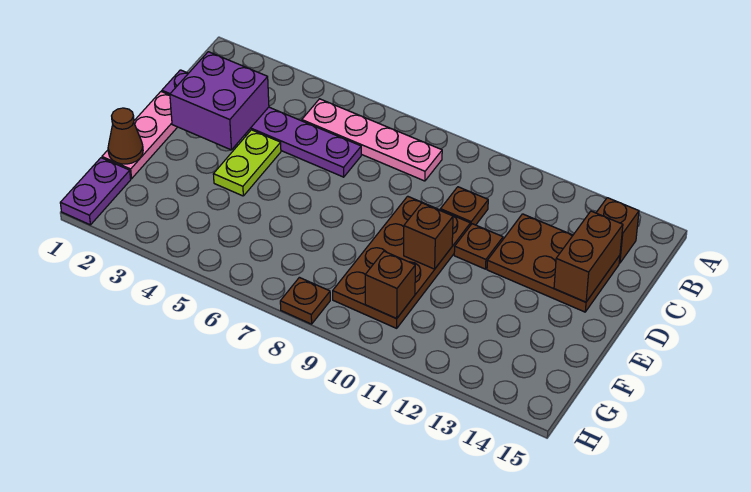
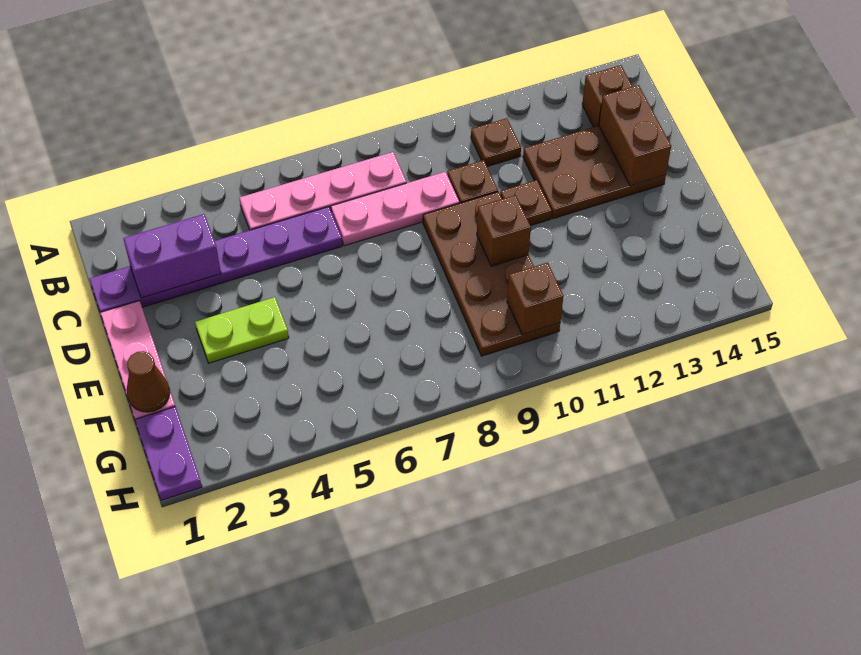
purple 2x2 brick [170,52,269,150] -> purple 1x2 brick [123,214,221,298]
none -> pink 1x3 plate [331,172,459,246]
lime 1x2 plate [213,130,281,196] -> lime 1x2 plate turned to [195,297,289,363]
brown 1x1 plate [280,277,330,324] -> brown 1x1 plate moved to [471,118,521,166]

